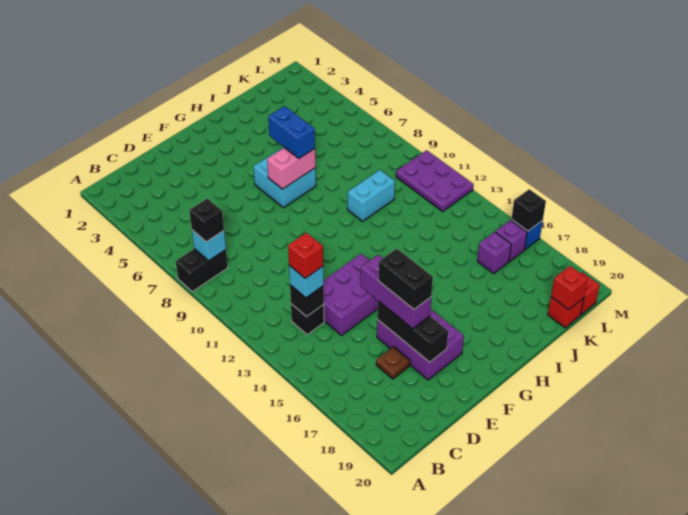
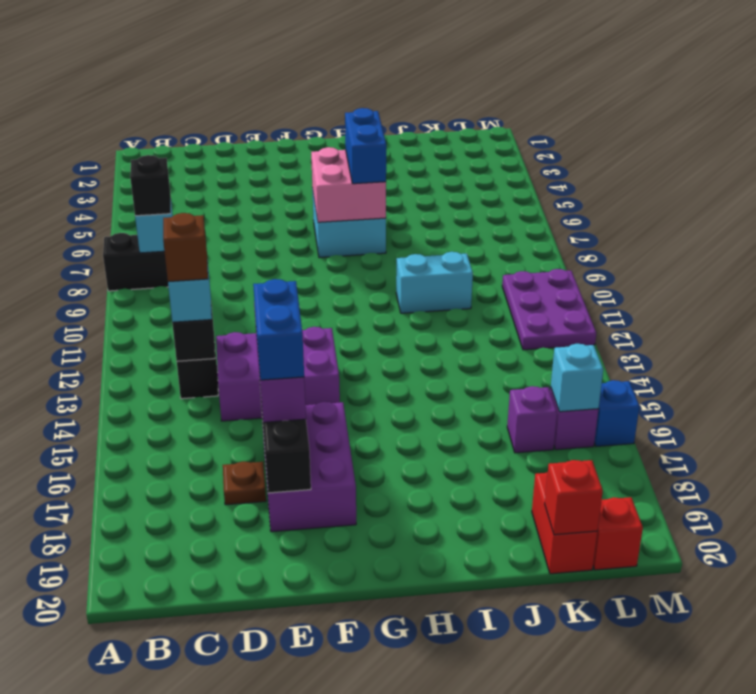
red 1x1 brick [288,233,323,278] -> brown 1x1 brick [163,213,208,282]
black 1x2 brick [379,249,433,309] -> blue 1x2 brick [253,279,304,380]
pink 1x2 brick [267,148,315,189] -> pink 2x2 brick [311,147,386,222]
red 1x1 brick [548,297,584,328] -> red 1x2 brick [532,473,597,574]
none -> cyan 1x1 brick [551,344,603,412]
black 1x1 brick [512,189,546,231] -> none

